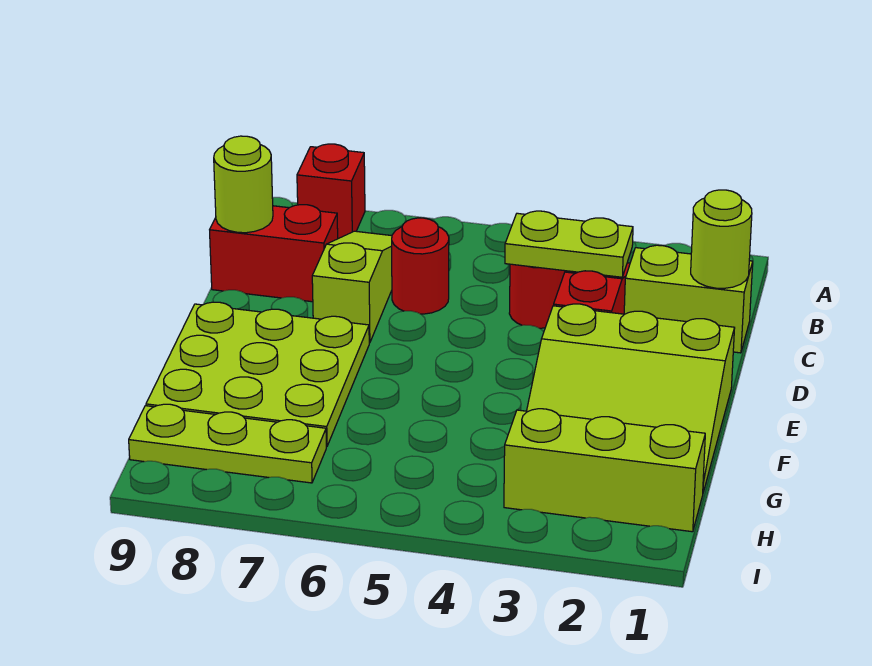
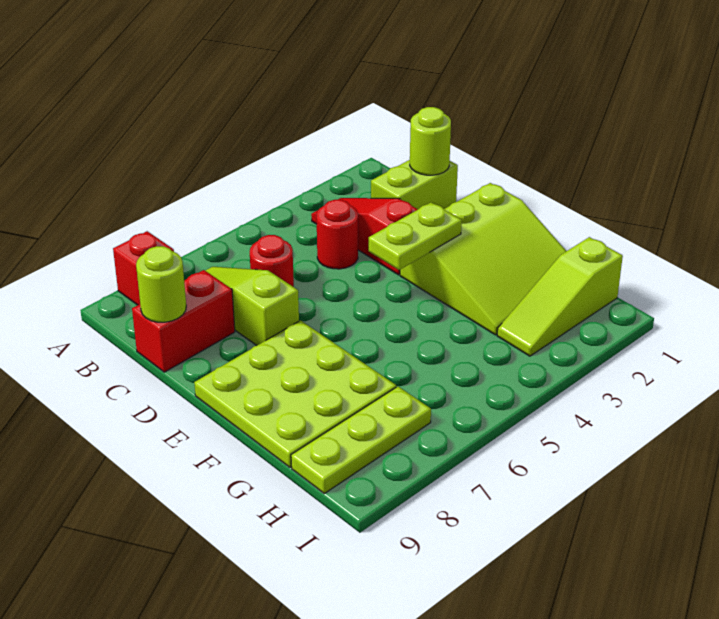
lime 1x2 plate [505,211,633,277] -> lime 1x2 plate moved to [369,202,462,270]
lime 1x3 brick [504,409,705,532] -> lime 1x3 slope [497,237,623,356]

